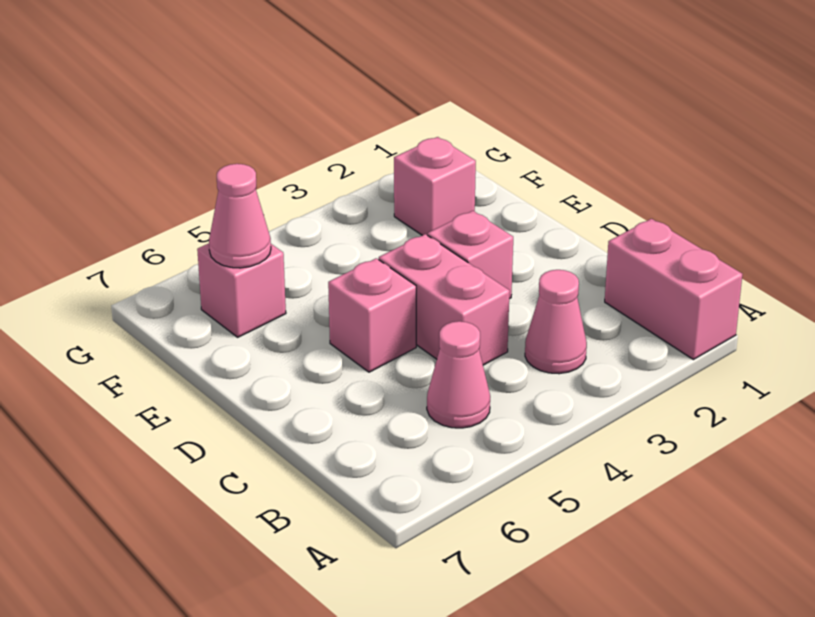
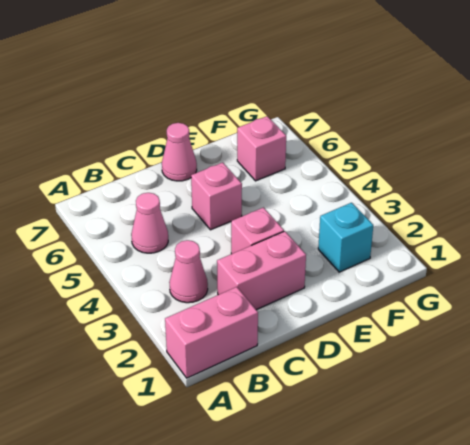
pink 1x2 brick [379,234,510,365] -> pink 1x2 brick moved to [217,231,306,310]
pink 1x1 brick [394,137,476,235] -> cyan 1x1 brick [318,203,373,272]
pink 1x1 cone [209,164,271,268] -> pink 1x1 cone moved to [162,123,197,181]

